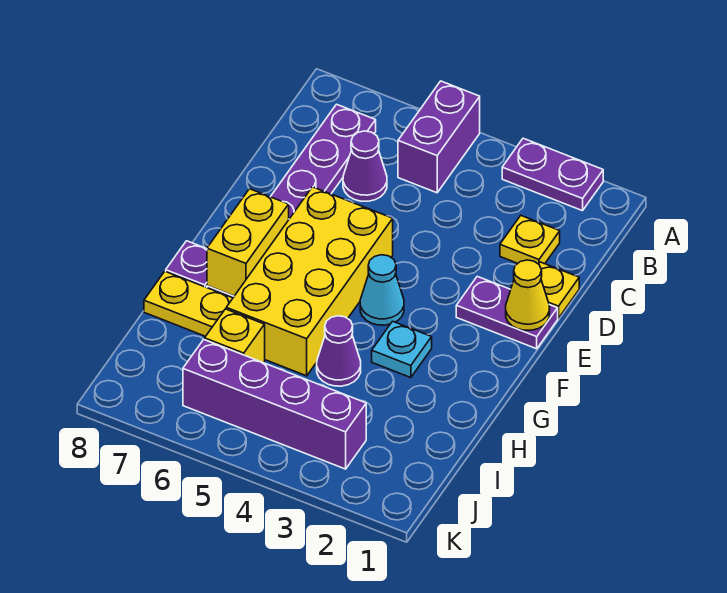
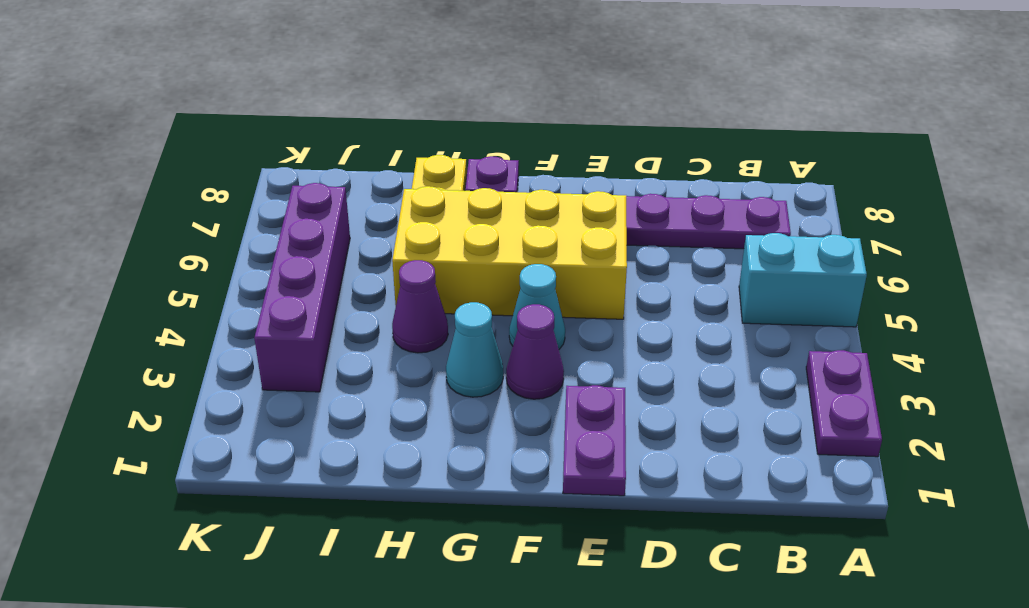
purple 1x2 brick [398,81,480,193] -> cyan 1x2 brick [739,233,867,327]
yellow 1x1 plate [500,216,560,264] -> none
purple 1x1 cone [343,131,387,201] -> purple 1x1 cone moved to [506,304,564,399]
yellow 1x1 plate [539,262,579,318] -> none
yellow 1x1 cone [506,260,550,330] -> none
yellow 1x2 brick [207,189,289,296] -> none
cyan 1x1 plate [372,321,432,378] -> cyan 1x1 cone [446,302,503,397]
yellow 1x1 brick [205,309,265,363] -> none

